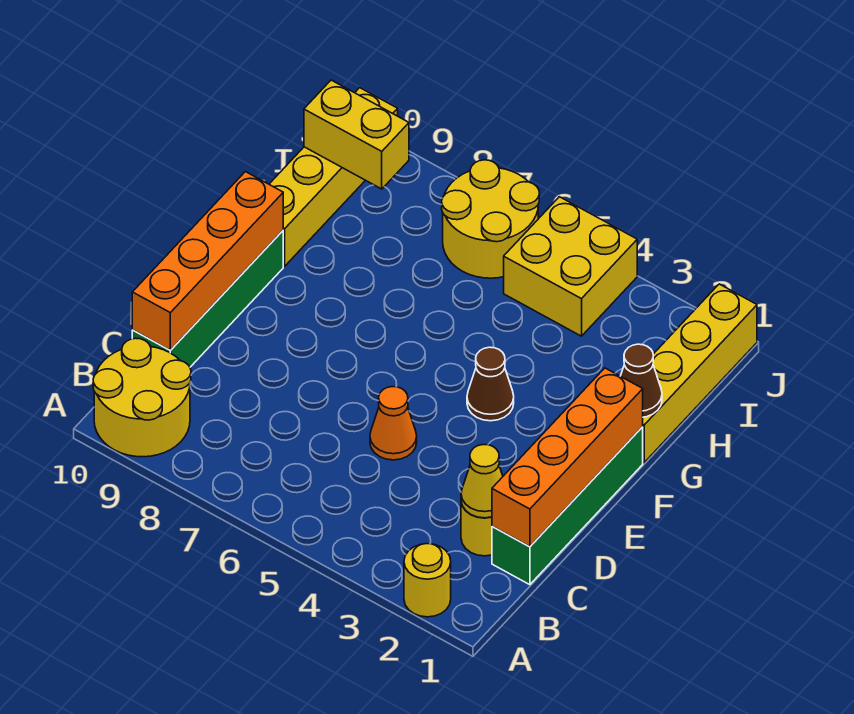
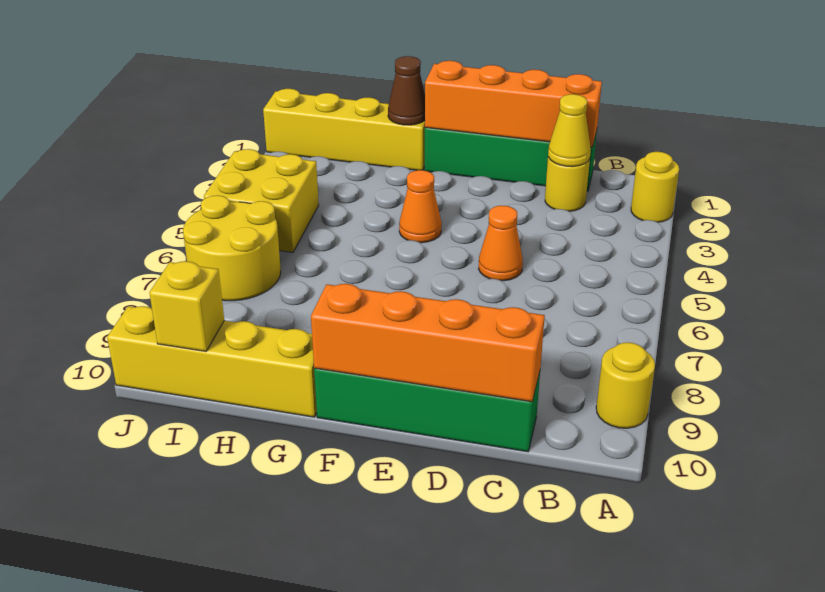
yellow 2x2 round brick [93,338,191,457] -> yellow 1x1 round brick [596,342,655,428]
brown 1x1 cone [467,347,514,421] -> orange 1x1 cone [399,170,442,243]
yellow 1x2 brick [304,80,409,189] -> yellow 1x1 brick [149,261,224,351]

